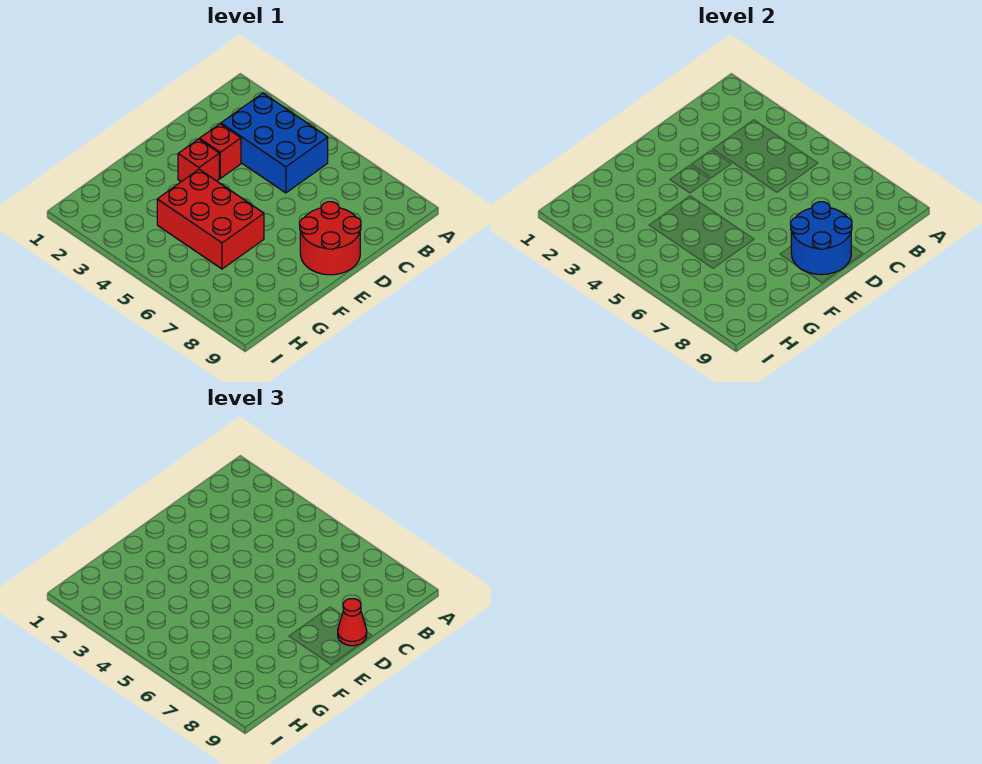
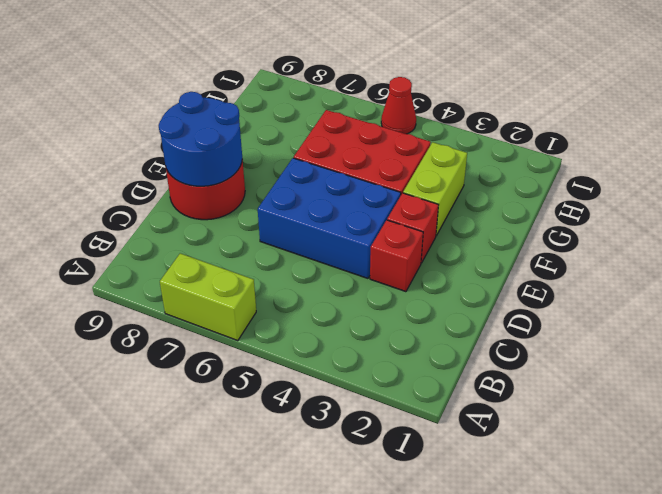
none -> lime 1x2 brick [160,253,256,341]
blue 2x3 brick [221,93,328,193] -> blue 2x3 brick moved to [258,158,401,278]
red 1x1 cone [338,599,367,646] -> red 1x1 cone moved to [381,77,416,134]
none -> lime 1x2 brick [403,142,467,236]

